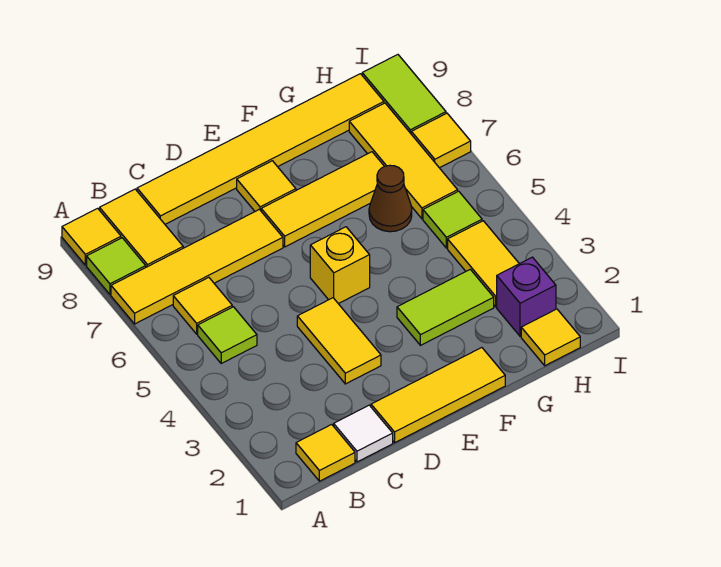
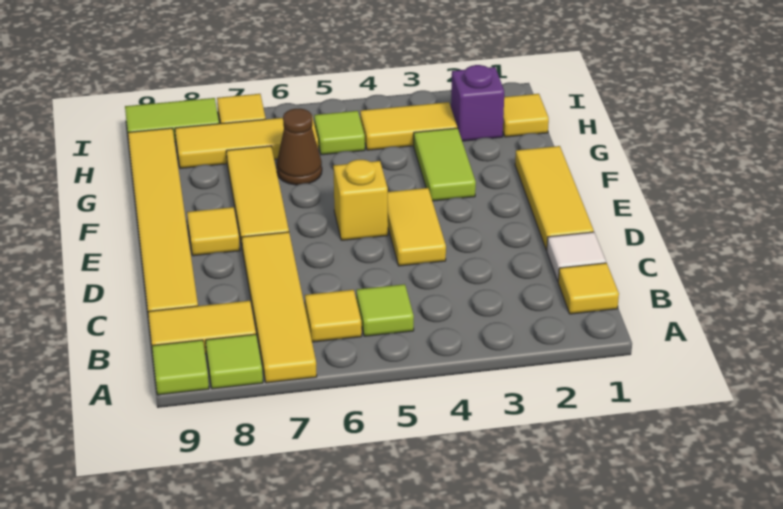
yellow 1x1 tile [62,208,121,265] -> lime 1x1 tile [152,340,209,395]
yellow 1x2 tile [297,298,381,384] -> yellow 1x2 tile turned to [388,188,446,266]

